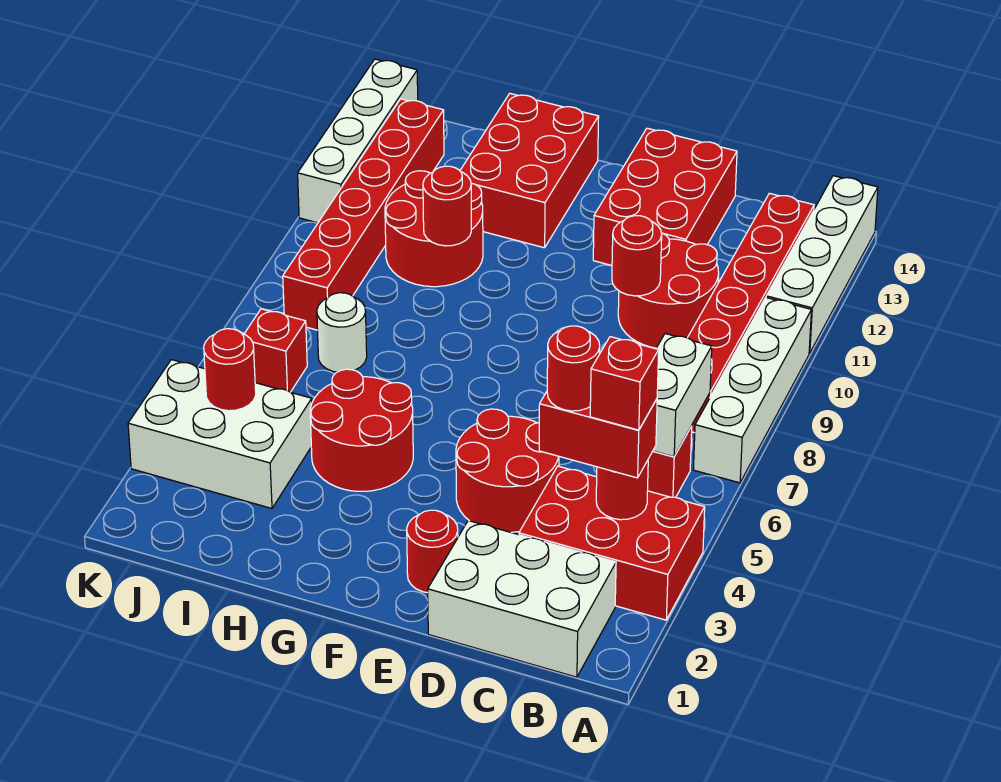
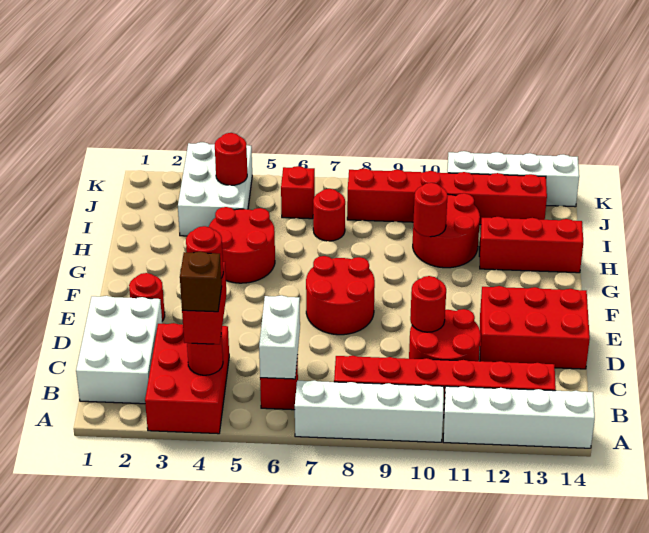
red 1x1 brick [590,337,659,430] -> brown 1x1 brick [180,251,222,312]
white 1x2 brick [653,334,712,457] -> white 1x2 brick turned to [259,295,300,379]
red 2x2 round brick [456,409,559,532] -> red 2x2 round brick moved to [306,256,375,335]
red 2x3 brick [460,94,599,248] -> red 1x3 brick [479,217,583,273]
white 1x1 round brick [317,293,367,372] -> red 1x1 round brick [313,189,345,241]

